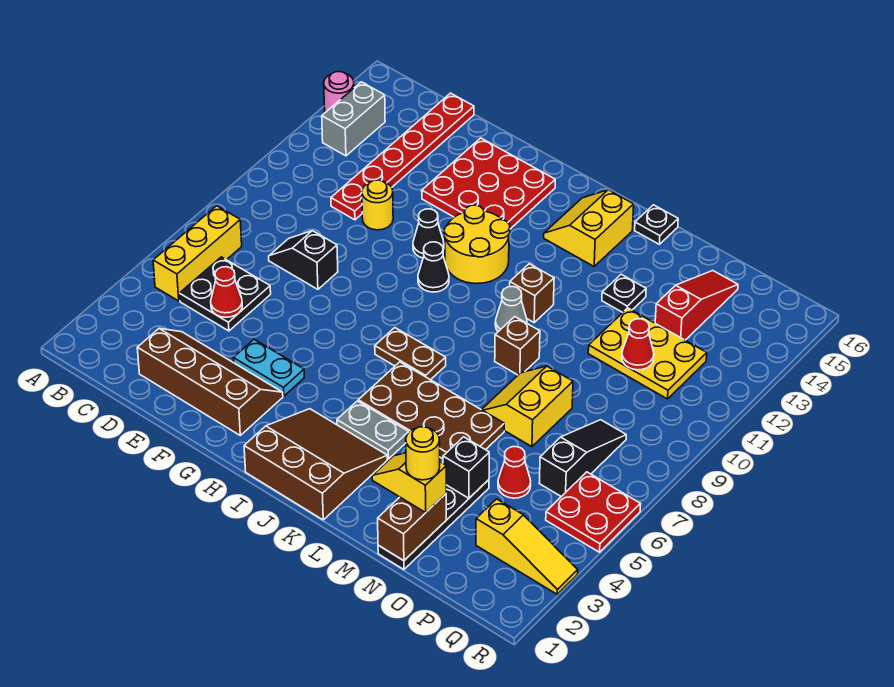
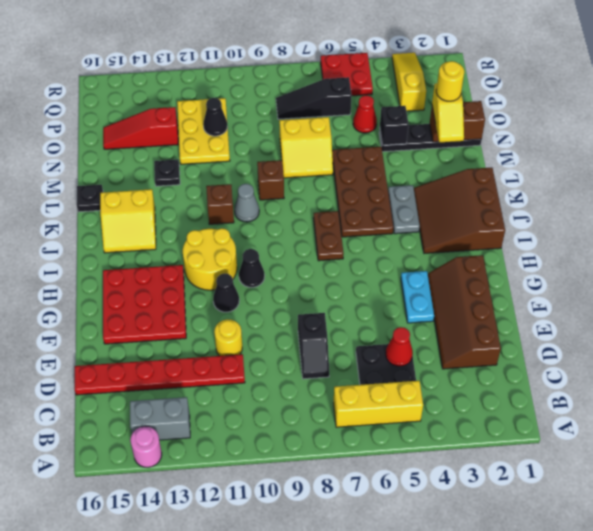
red 1x1 cone [622,319,654,370] -> black 1x1 cone [203,98,227,136]

